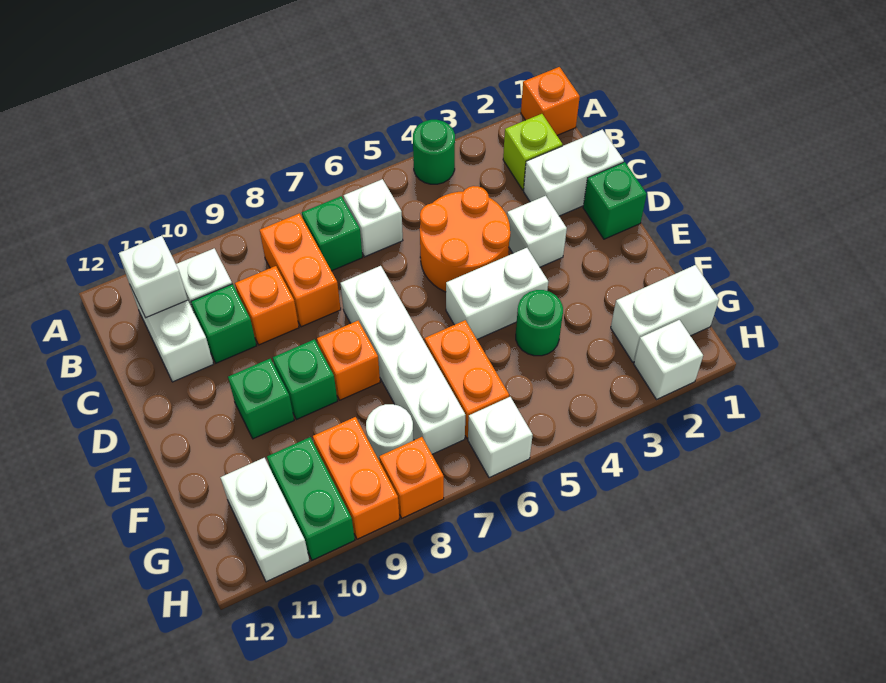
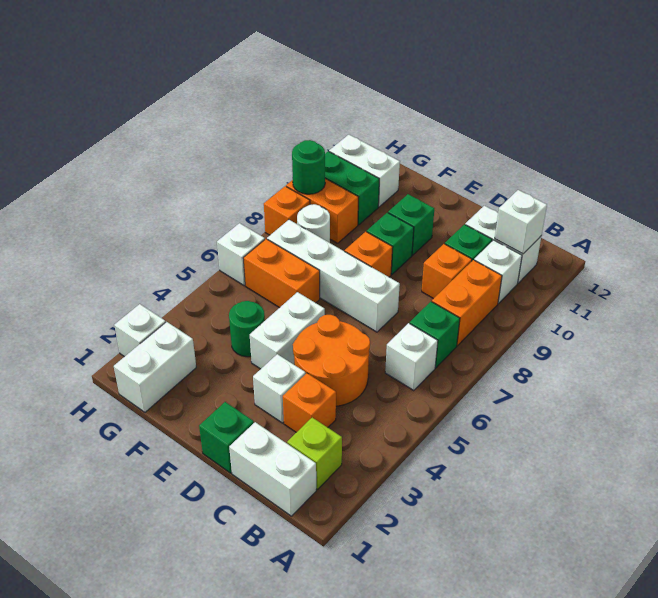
orange 1x1 brick [521,67,580,135] -> orange 1x1 brick moved to [283,373,336,432]
green 1x1 round brick [413,120,455,184] -> green 1x1 round brick moved to [292,140,325,194]
orange 1x2 brick [260,213,341,327] -> orange 1x2 brick turned to [432,260,502,346]
white 1x2 brick [524,130,624,216] -> white 1x2 brick turned to [229,422,316,516]

